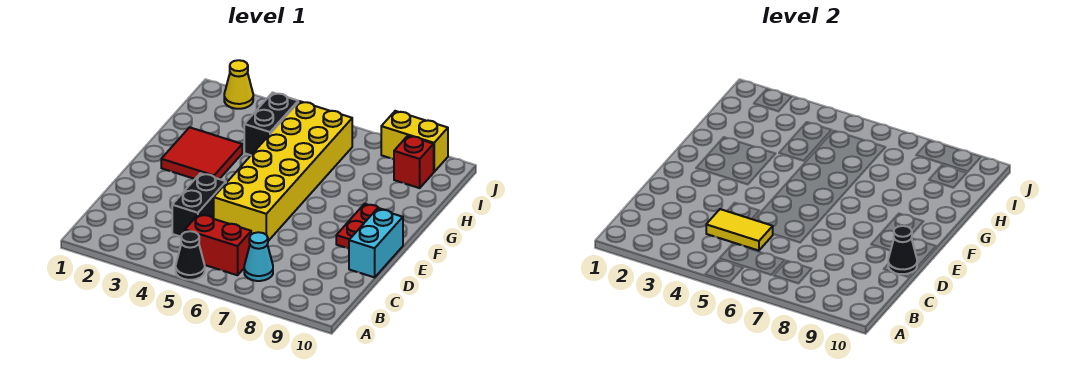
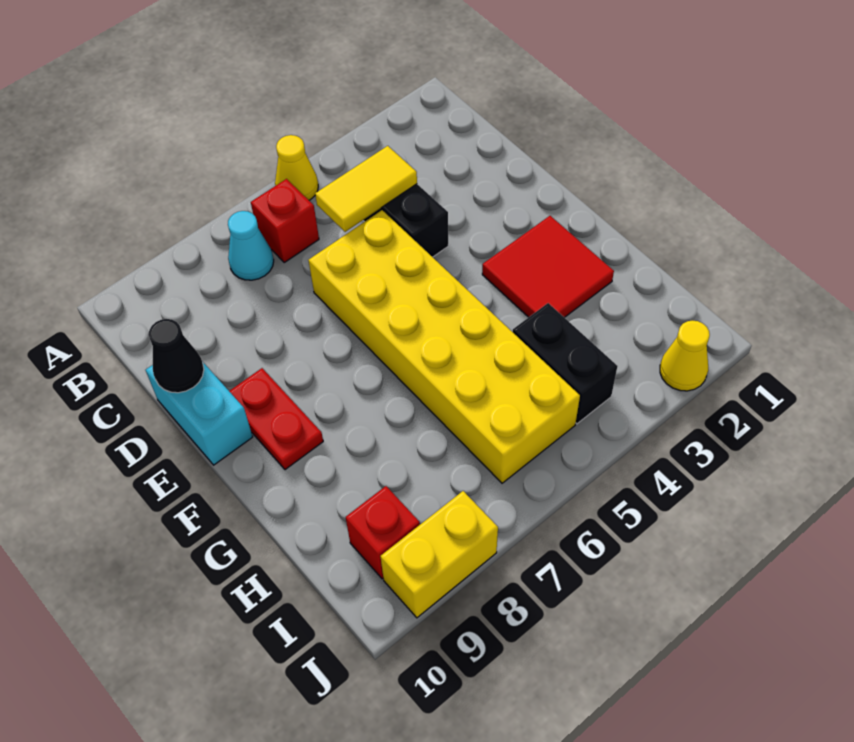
black 1x1 cone [176,231,205,280] -> yellow 1x1 cone [275,135,318,200]
red 1x2 brick [185,214,251,275] -> red 1x1 brick [251,179,319,262]

